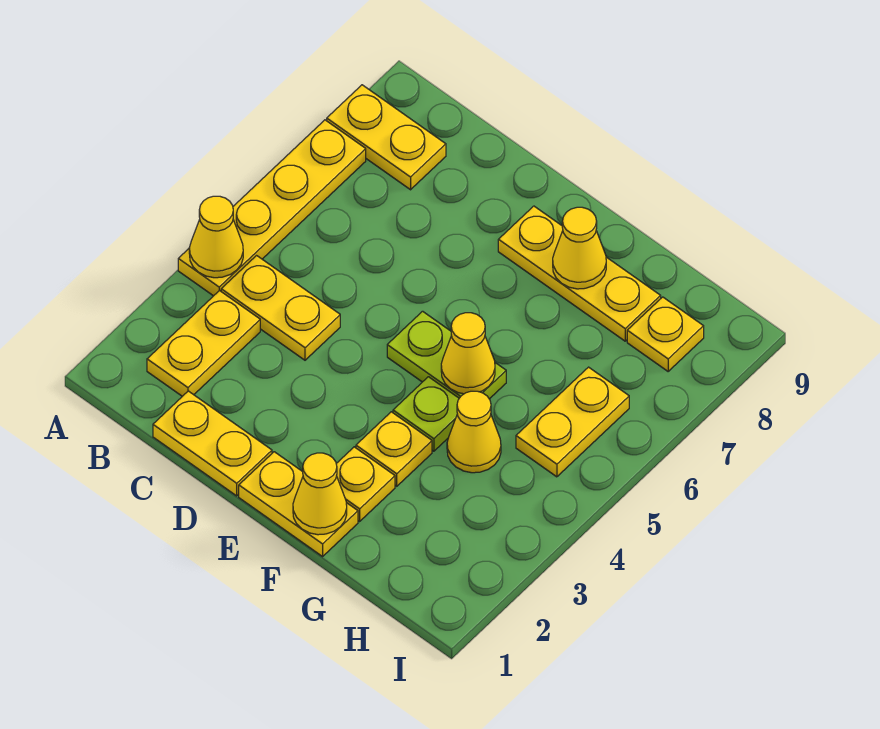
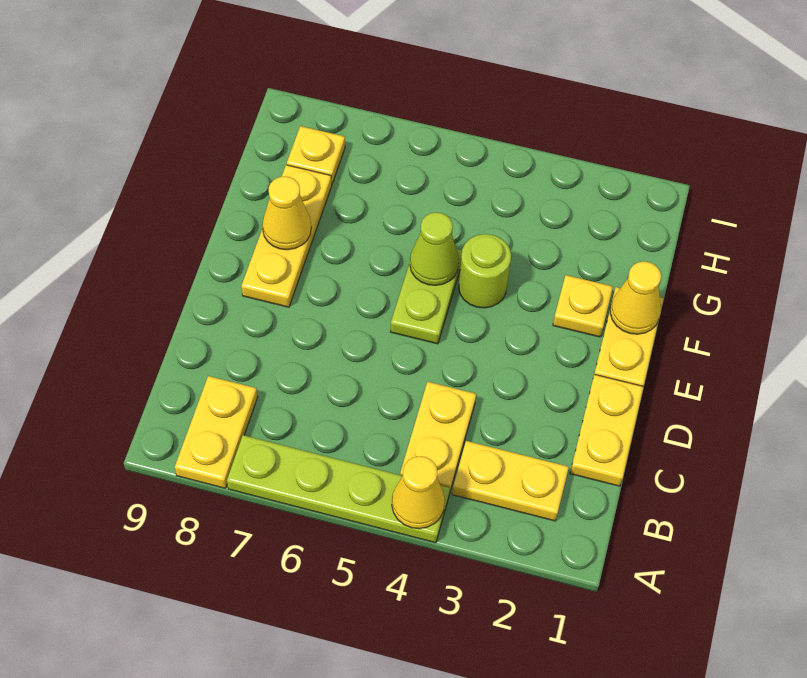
yellow 1x4 plate [178,120,366,296] -> lime 1x4 plate [227,435,450,543]
yellow 1x1 plate [356,412,432,486] -> none
lime 1x1 plate [393,377,459,451] -> lime 1x1 round brick [459,234,511,308]
yellow 1x1 cone [441,313,495,394] -> lime 1x1 cone [410,212,459,285]
yellow 1x1 cone [447,391,501,473] -> none
yellow 1x2 plate [516,367,629,477] -> none

